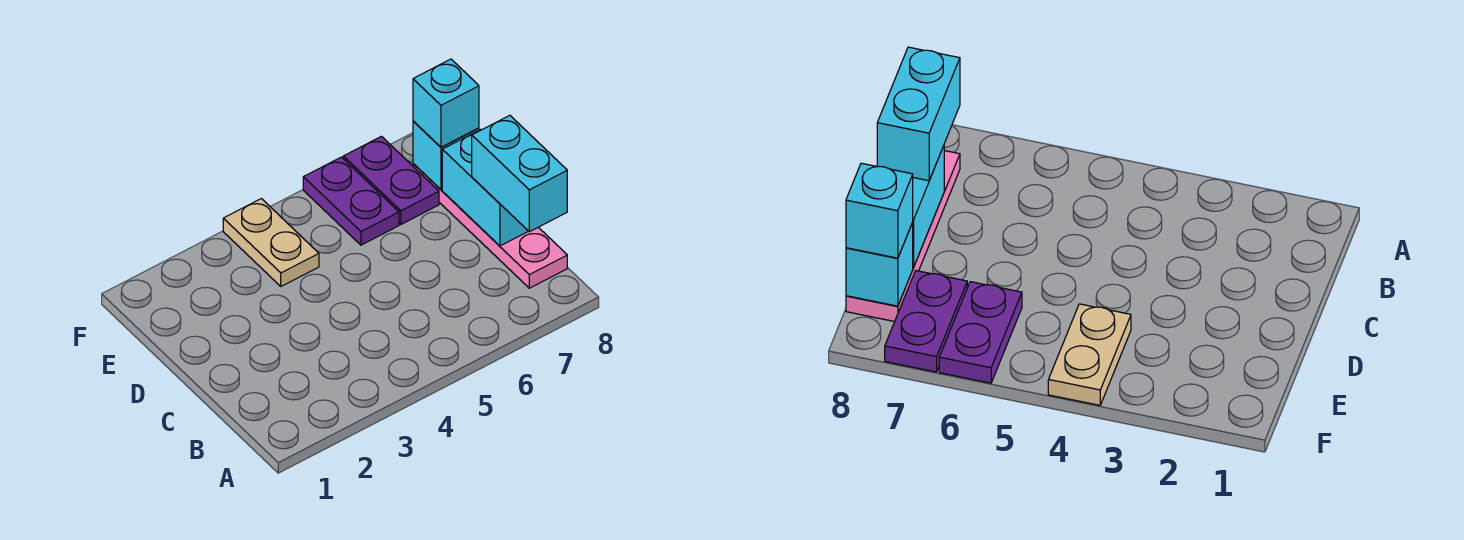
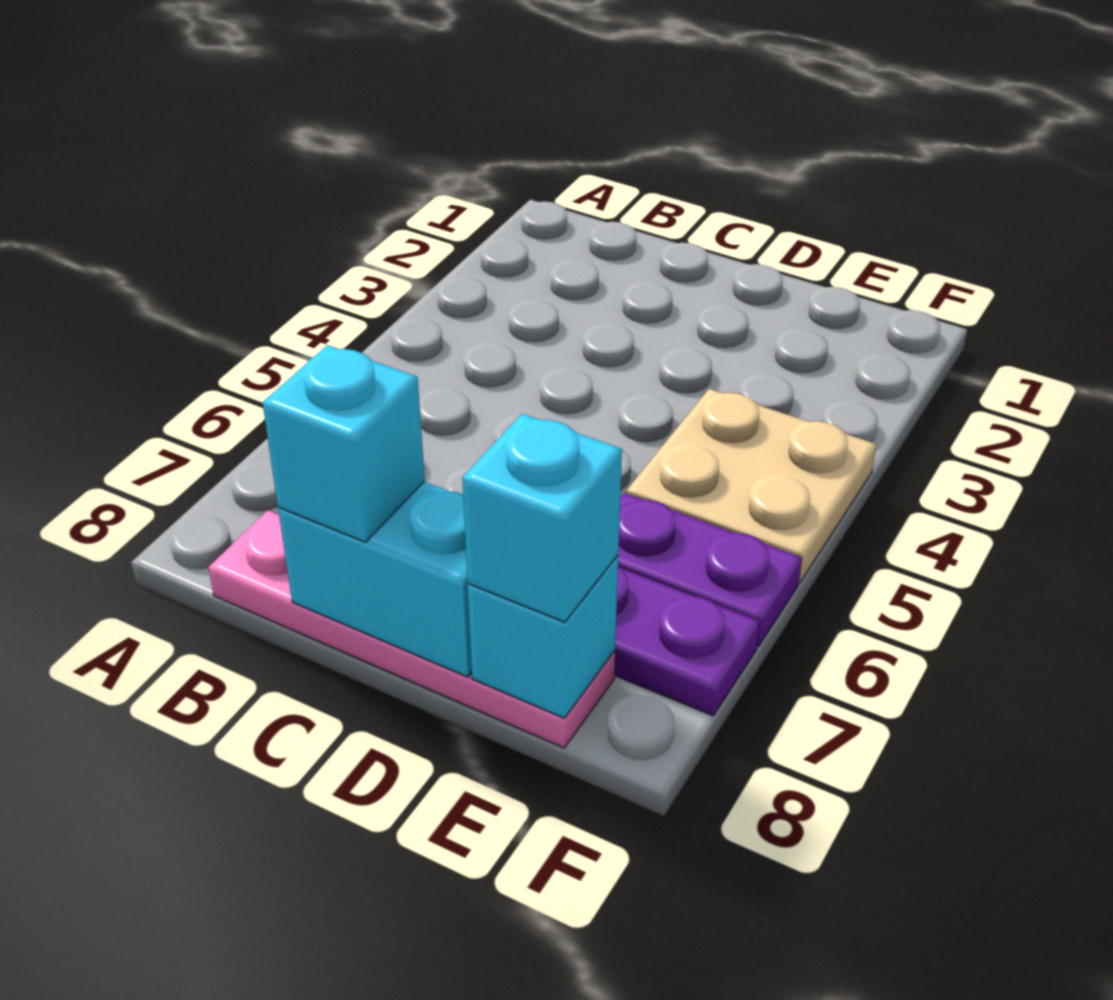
cyan 1x2 brick [472,116,567,232] -> cyan 1x1 brick [263,345,425,542]
tan 1x2 plate [223,199,319,286] -> tan 2x2 plate [626,389,877,583]

